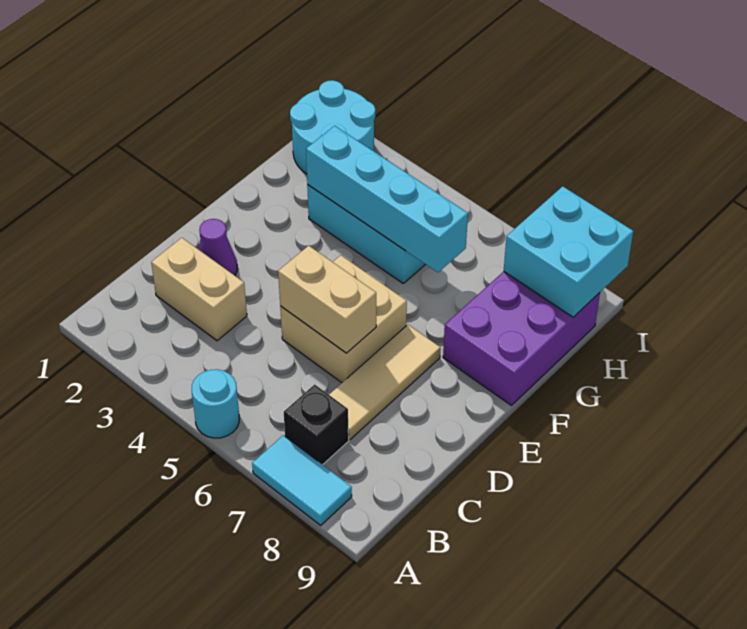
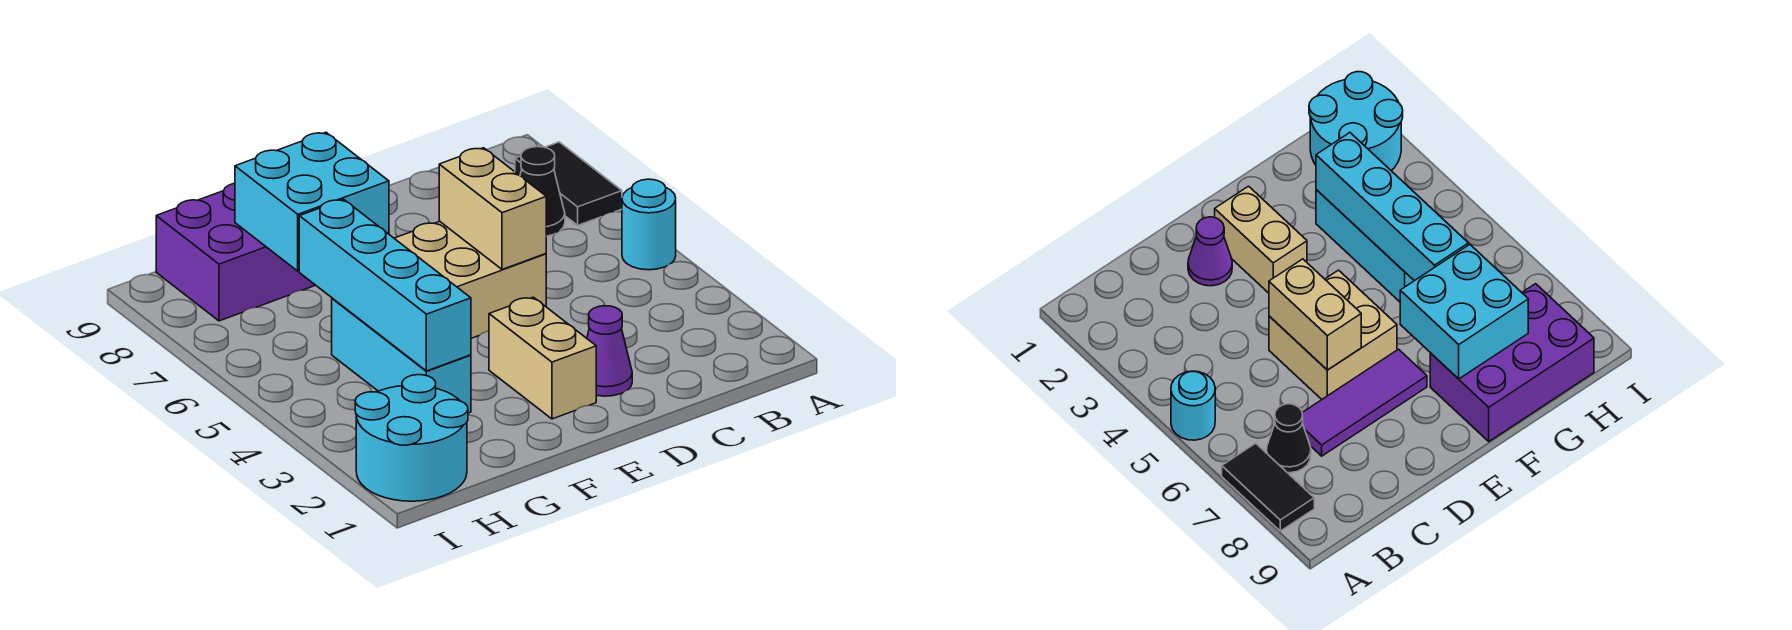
cyan 1x2 tile [252,435,352,525] -> black 1x2 tile [515,142,622,225]
black 1x1 brick [284,384,349,465] -> black 1x1 cone [520,147,565,236]
tan 1x2 brick [151,238,247,341] -> tan 1x2 brick moved to [489,297,596,419]
tan 1x3 tile [329,325,440,439] -> purple 1x3 tile [1302,349,1427,456]
cyan 2x2 brick [504,186,633,317] -> cyan 2x2 brick moved to [235,132,389,271]

